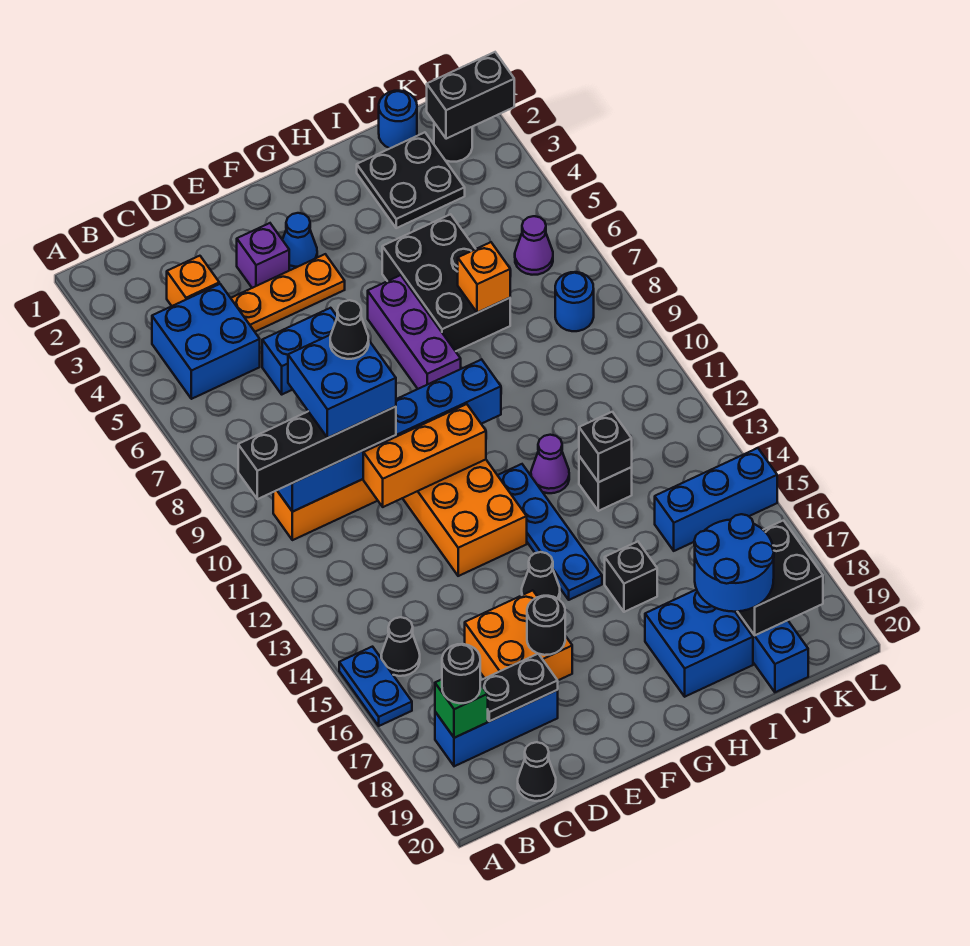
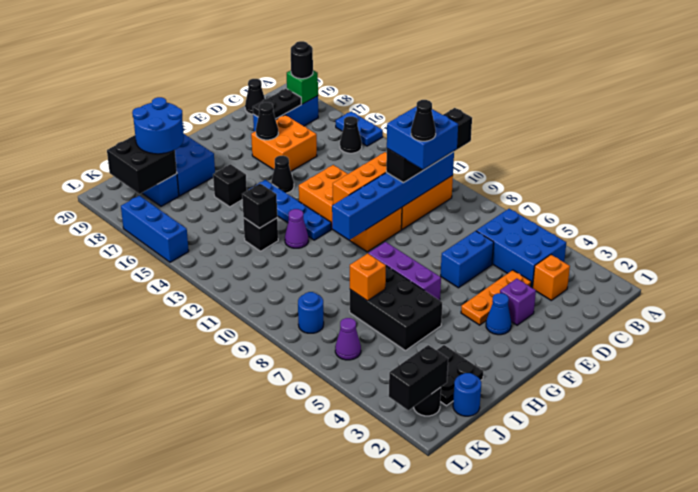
blue 2x2 brick [152,284,260,399] -> blue 2x3 brick [476,209,566,288]
black 1x1 round brick [527,596,565,655] -> black 1x1 cone [256,102,278,140]
blue 1x3 brick [655,448,777,551] -> blue 1x3 brick turned to [121,196,189,262]

